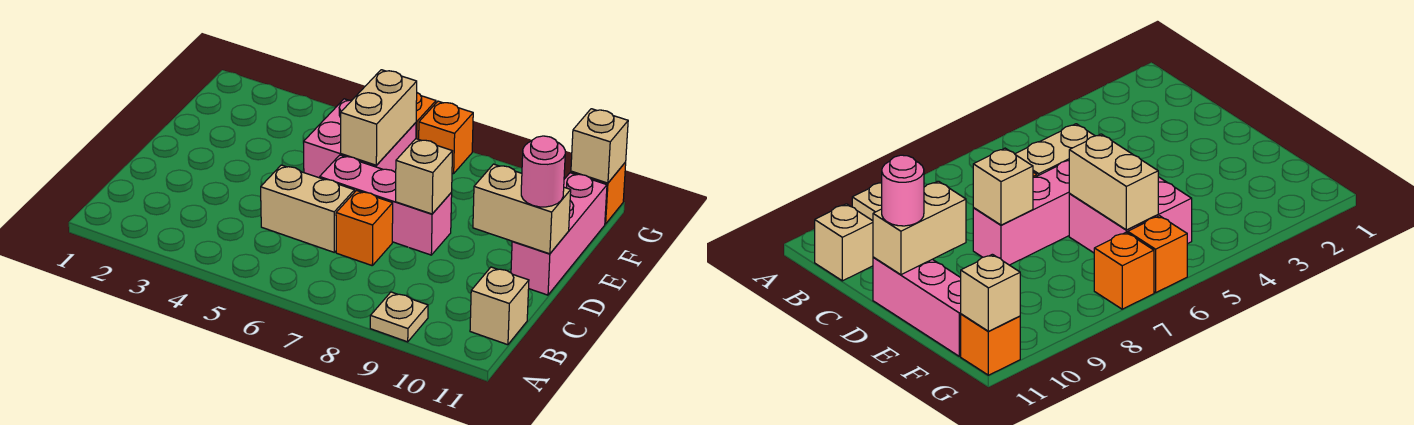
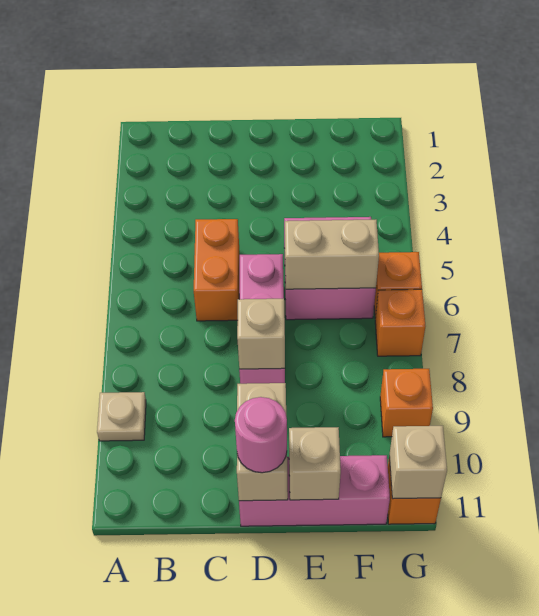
tan 1x1 brick [470,267,529,345] -> tan 1x1 brick moved to [289,427,341,500]
tan 1x2 brick [261,165,355,252] -> orange 1x2 brick [194,219,239,321]
orange 1x1 brick [336,191,393,265] -> orange 1x1 brick moved to [380,369,433,437]

